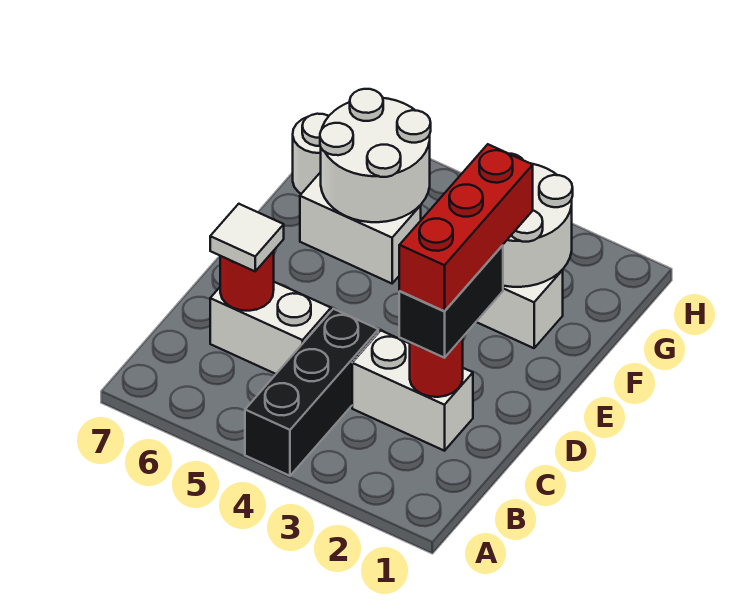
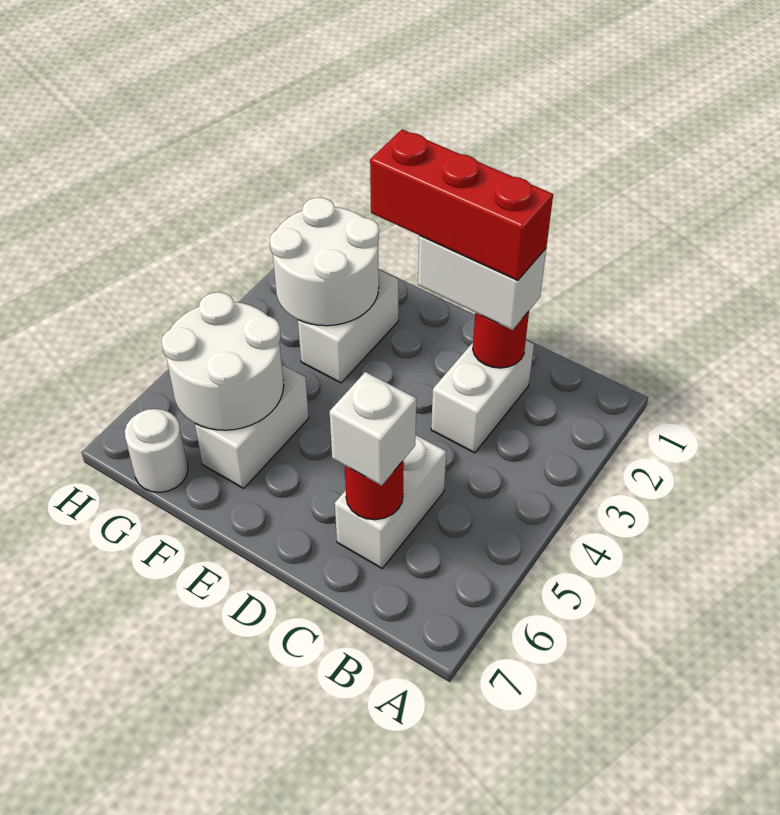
black 1x3 brick [245,309,378,476] -> none
black 1x2 brick [399,245,503,358] -> white 1x2 brick [418,236,546,330]
white 1x1 tile [210,204,284,271] -> white 1x1 brick [330,372,416,485]

